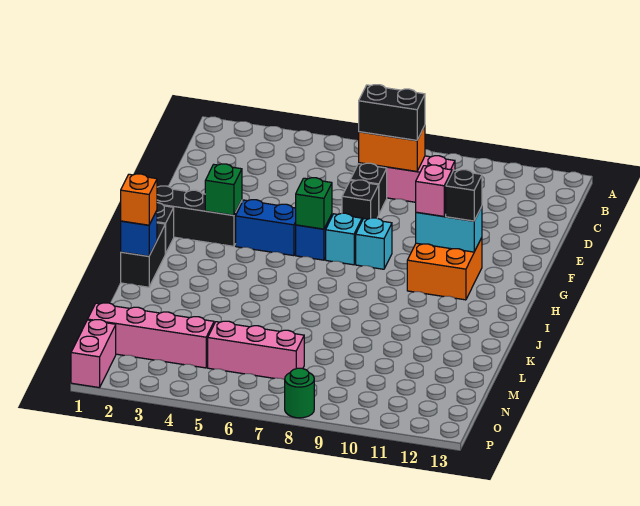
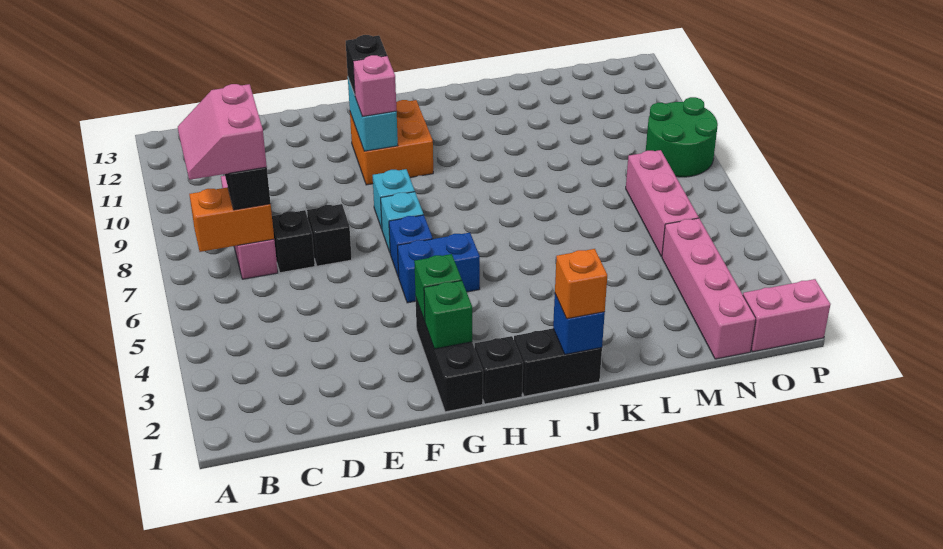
none -> pink 2x2 slope [178,84,267,180]
orange 1x2 brick [359,126,425,171] -> orange 1x2 brick turned to [189,187,274,252]
blue 1x2 brick [236,200,296,256] -> blue 1x2 brick turned to [398,233,480,303]
green 1x1 brick [296,178,332,229] -> green 1x1 brick moved to [424,281,472,349]
green 1x1 round brick [285,368,314,418] -> green 2x2 round brick [646,97,718,177]

